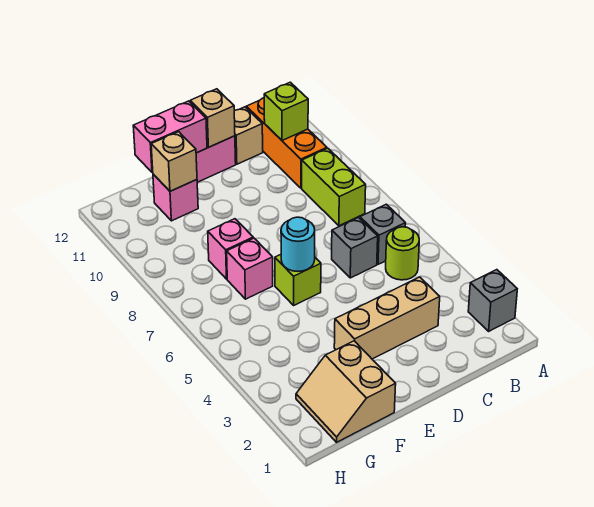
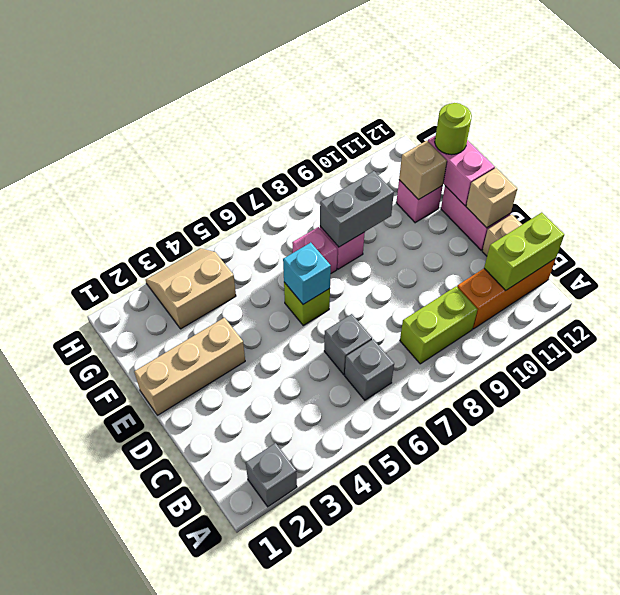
lime 1x1 round brick [386,227,419,280] -> lime 1x1 round brick moved to [435,103,472,155]
lime 1x1 brick [264,82,308,141] -> lime 1x2 brick [484,213,564,291]
tan 1x3 brick [334,277,440,359] -> tan 1x3 brick turned to [134,318,245,415]
cyan 1x1 round brick [281,217,315,271] -> cyan 1x1 brick [283,243,331,304]
tan 2x2 slope [296,341,396,442] -> tan 2x2 slope moved to [146,248,236,329]
none -> grey 1x2 brick [320,171,394,247]

